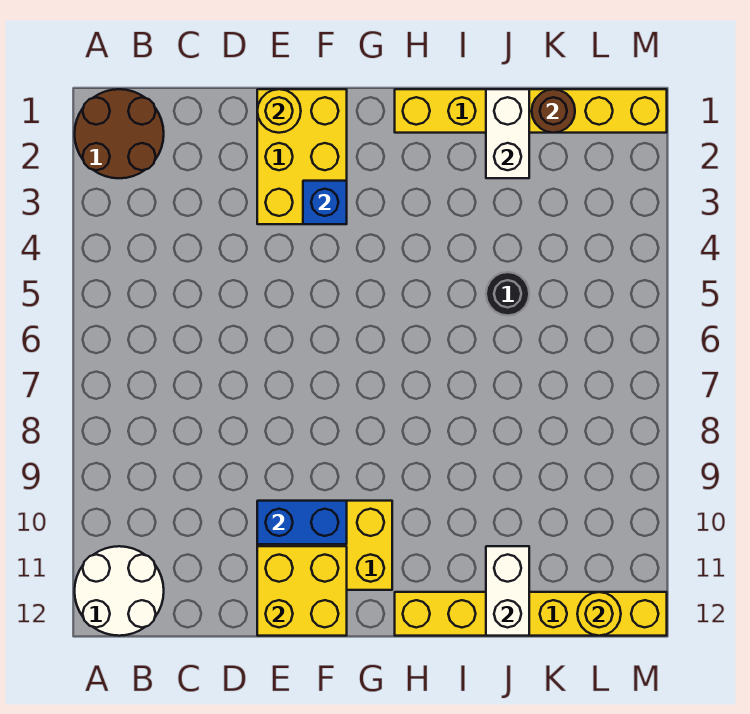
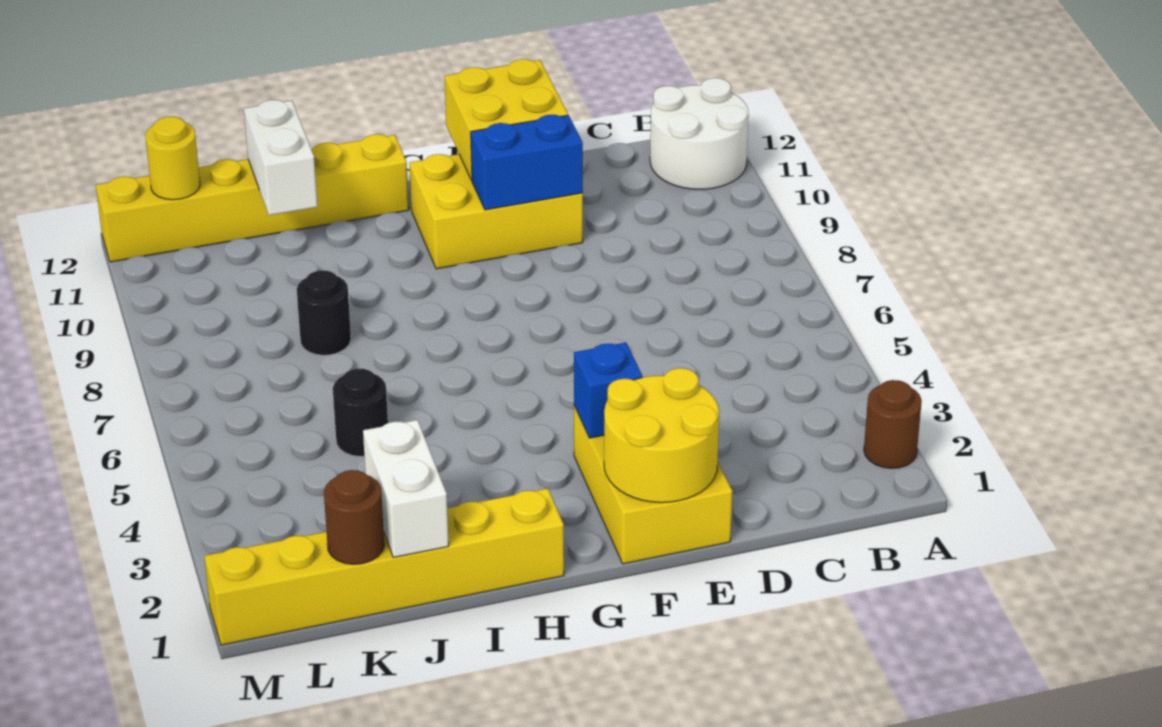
brown 2x2 round brick [75,89,164,178] -> brown 1x1 round brick [864,380,922,468]
yellow 1x1 round brick [257,89,301,133] -> yellow 2x2 round brick [604,368,719,503]
none -> black 1x1 round brick [297,270,351,355]

